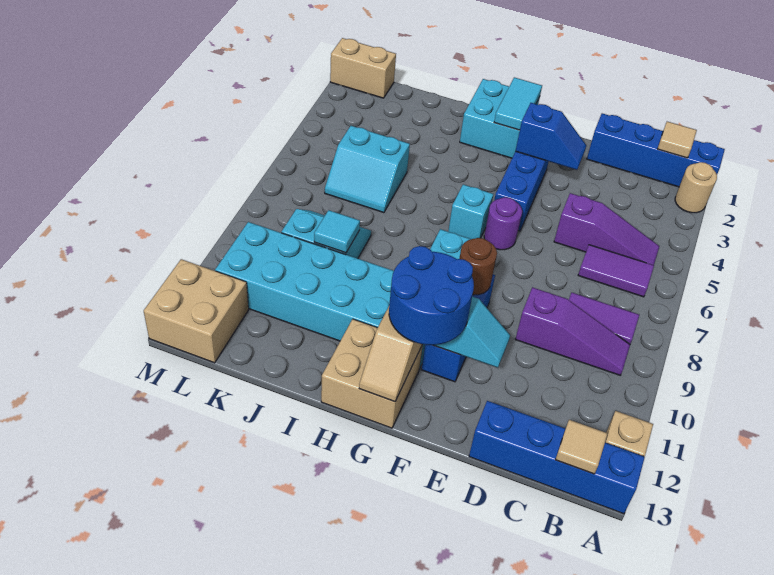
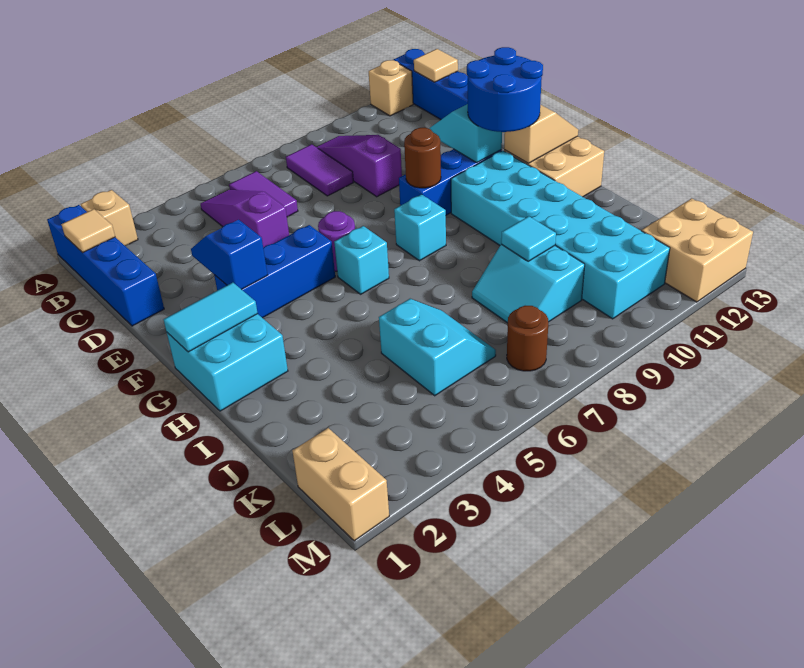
tan 1x1 round brick [675,162,717,213] -> tan 1x1 brick [81,190,138,246]
none -> brown 1x1 round brick [507,306,548,371]

